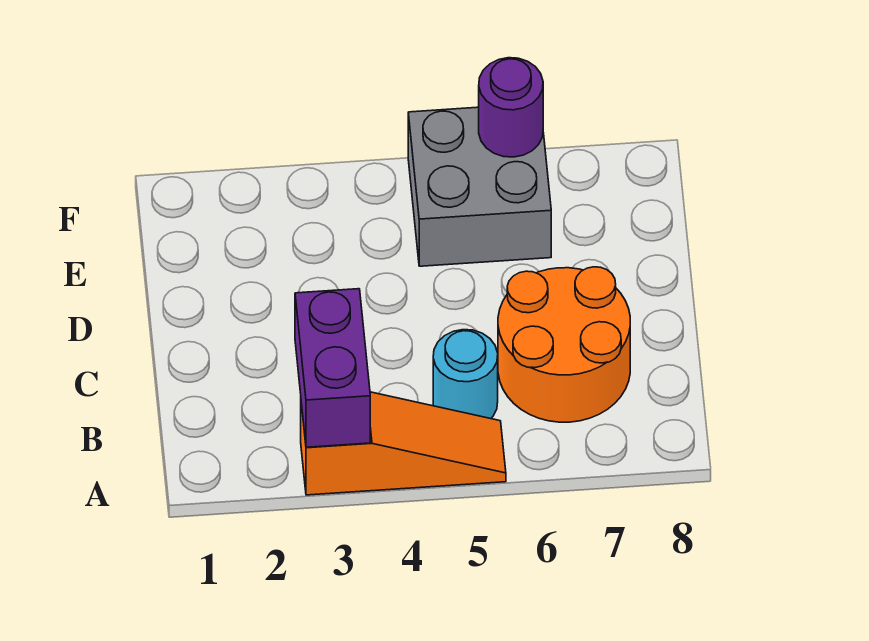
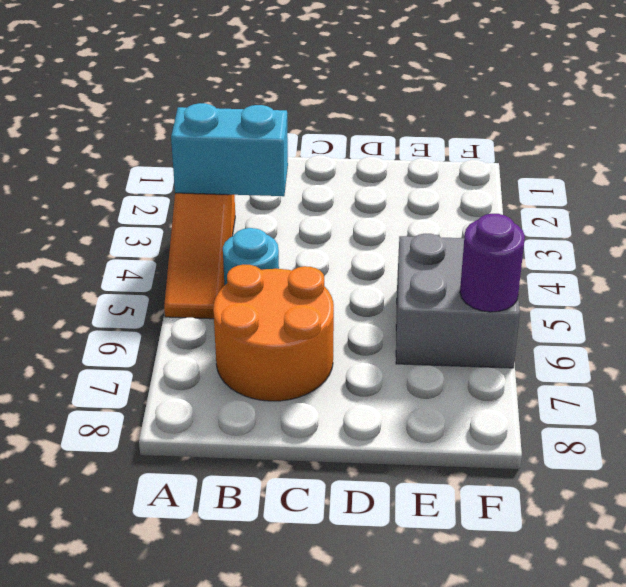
purple 1x2 brick [295,289,370,447] -> cyan 1x2 brick [171,103,288,196]

